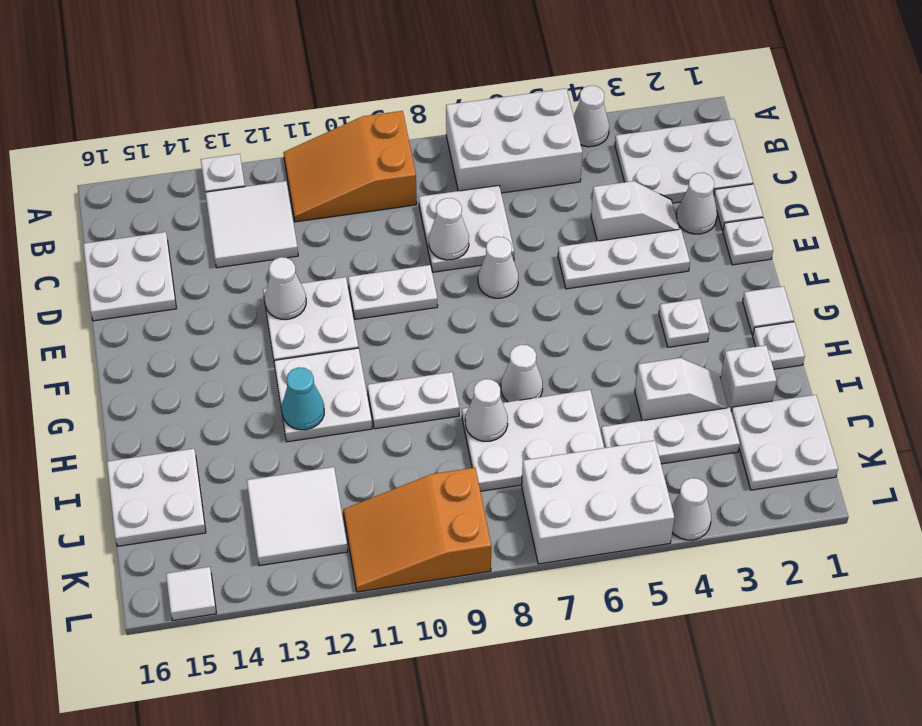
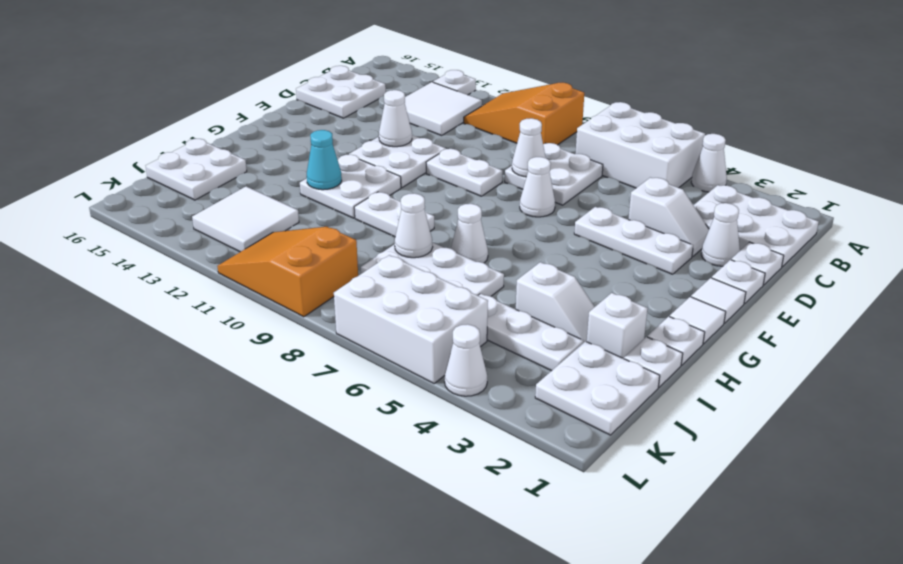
white 1x1 plate [659,299,709,347] -> white 1x1 plate moved to [624,337,683,387]
white 1x1 tile [166,567,217,621] -> white 1x1 tile moved to [691,278,746,323]

